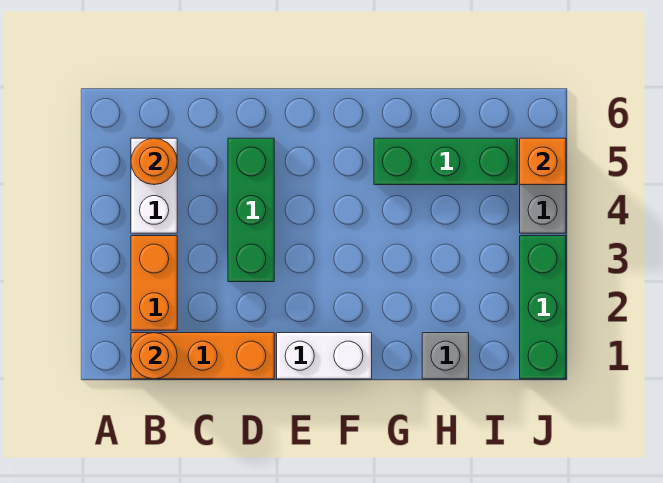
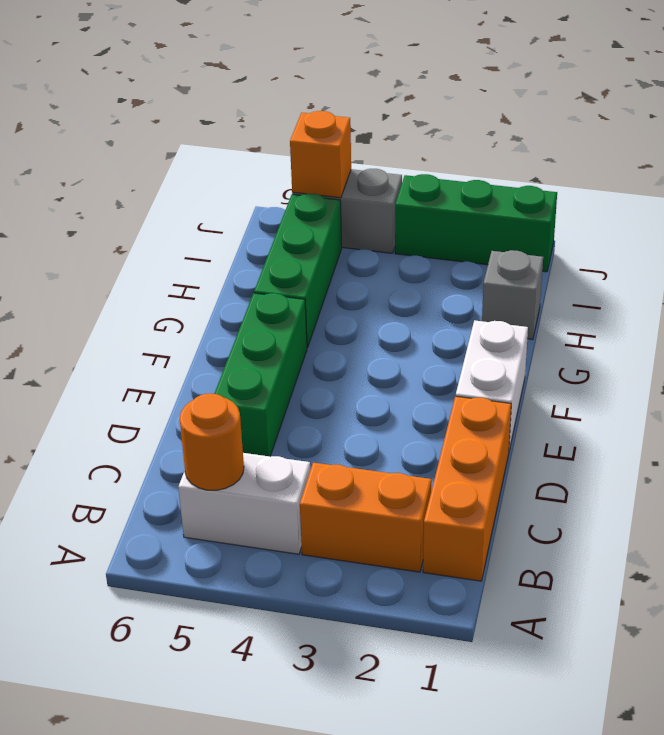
orange 1x1 round brick [131,333,177,379] -> none
green 1x3 brick [228,138,274,282] -> green 1x3 brick turned to [214,293,307,456]

